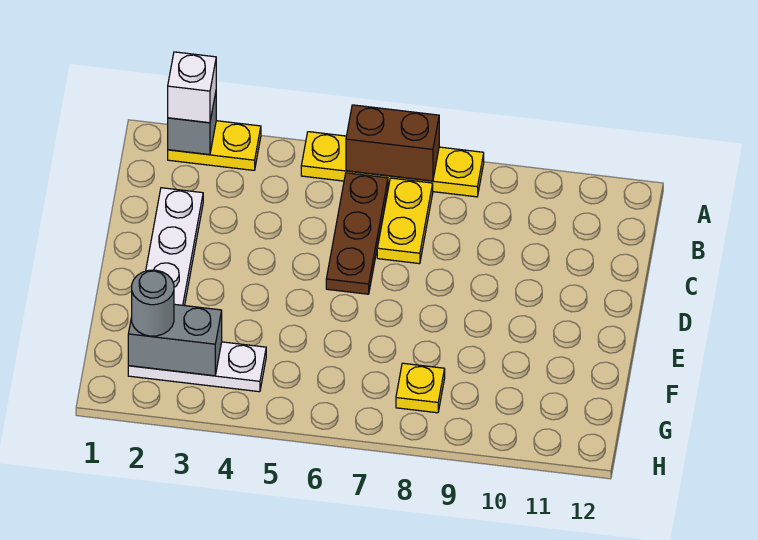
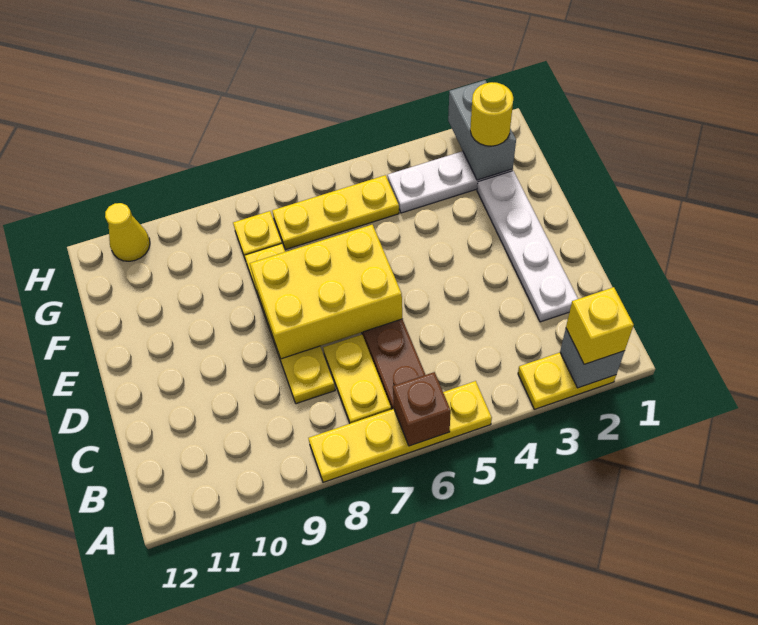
white 1x1 brick [168,52,216,123] -> yellow 1x1 brick [566,287,634,364]
brown 1x2 brick [346,105,439,181] -> brown 1x1 brick [393,372,451,446]
none -> yellow 1x4 plate [244,244,335,404]
none -> yellow 2x3 brick [250,225,402,359]
grey 1x2 brick [128,304,222,376] -> grey 1x2 brick turned to [448,80,516,180]
grey 1x1 round brick [132,270,174,336] -> yellow 1x1 round brick [470,82,513,146]
none -> yellow 1x3 plate [272,175,399,250]
none -> yellow 1x1 cone [105,203,150,261]

